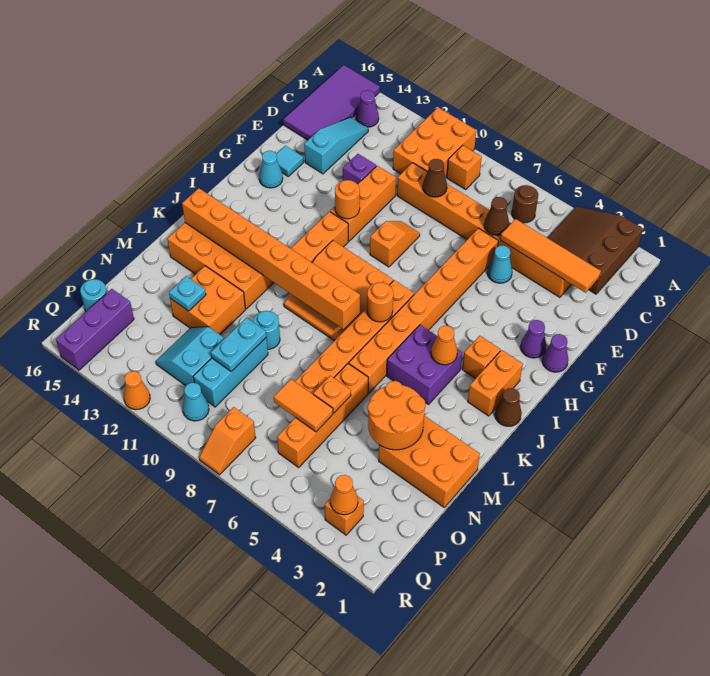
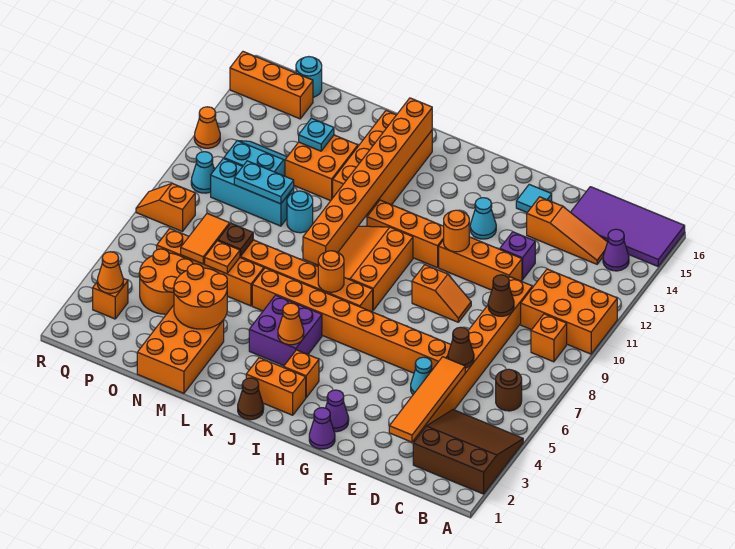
cyan 1x3 slope [304,117,368,174] -> orange 1x3 slope [527,197,607,264]
cyan 1x1 cone [259,151,283,188] -> cyan 1x1 cone moved to [470,198,496,239]
none -> brown 1x1 plate [218,223,253,256]
none -> orange 2x2 round brick [139,249,193,314]
purple 1x3 brick [56,289,134,370] -> orange 1x3 brick [230,52,313,119]

